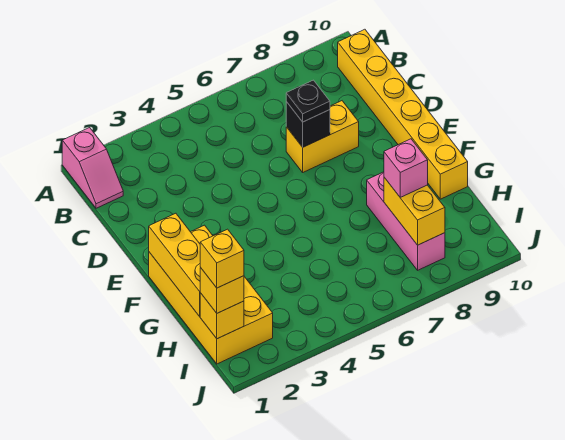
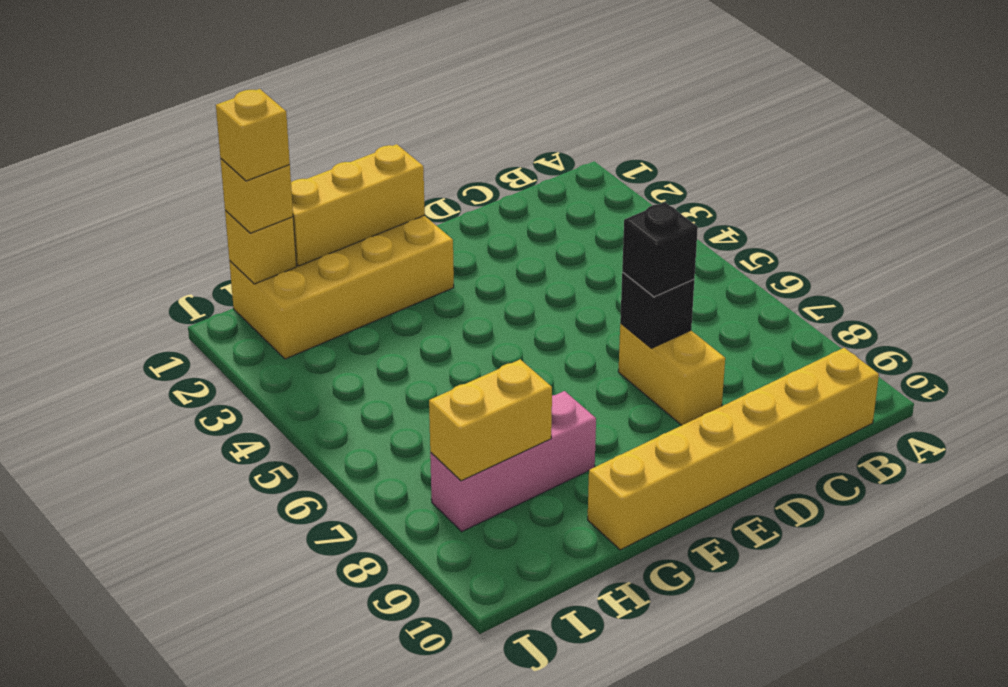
pink 1x2 slope [62,127,123,208] -> none
black 1x1 plate [286,80,330,122] -> black 1x1 brick [622,202,698,297]
pink 1x1 brick [384,139,428,198] -> none

